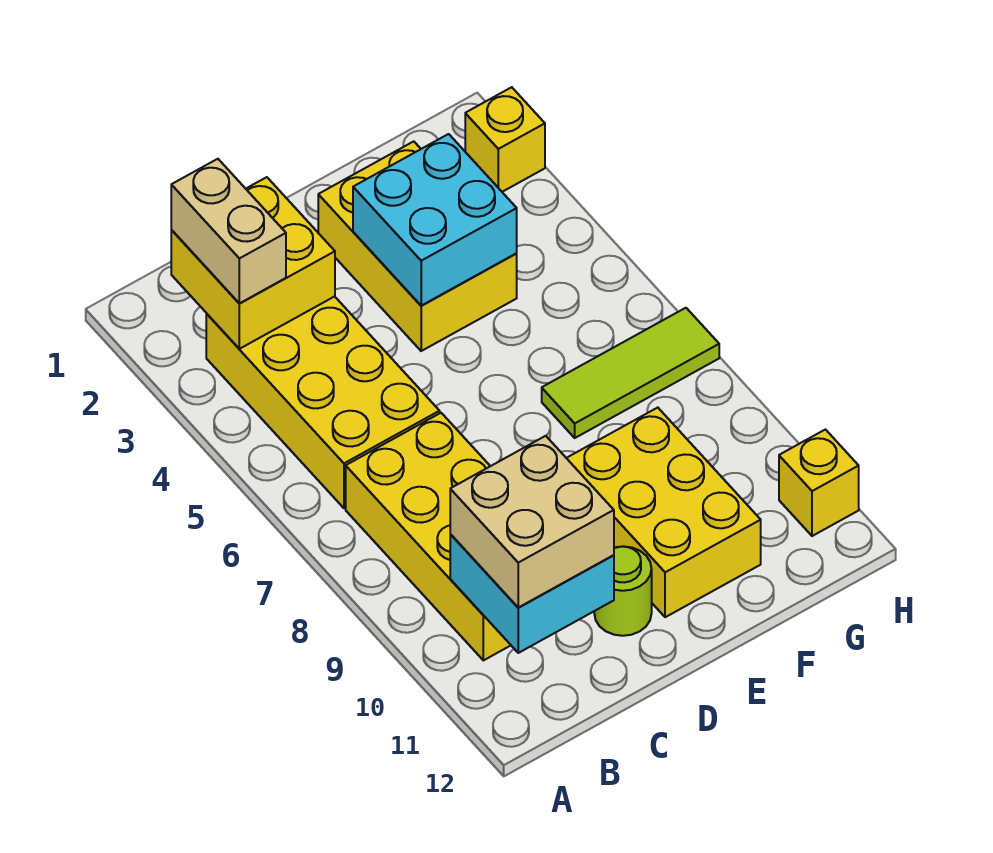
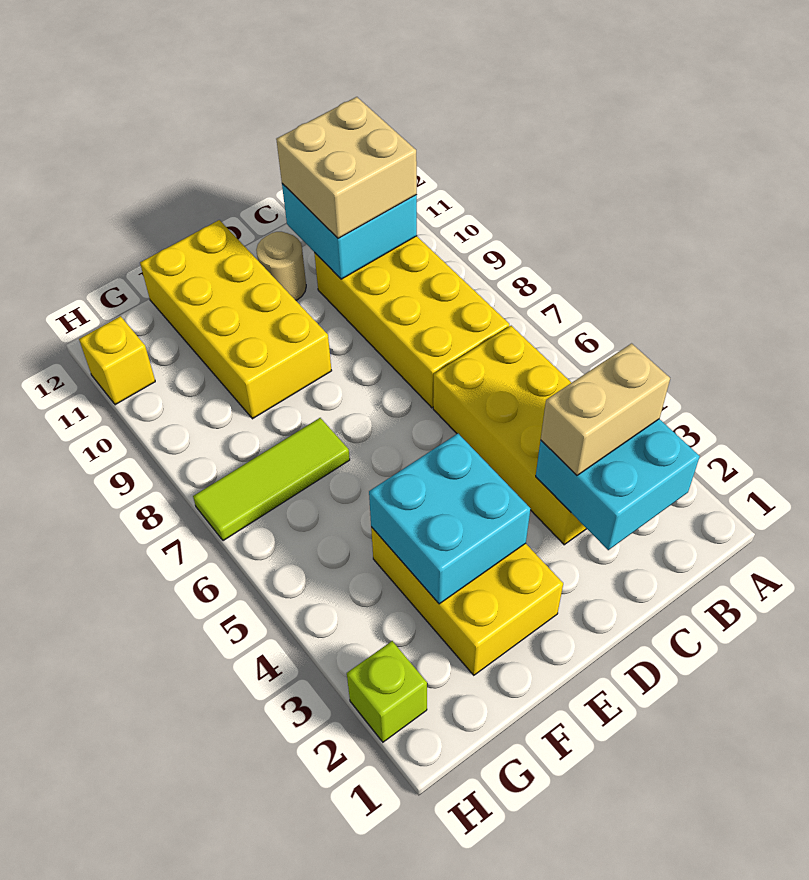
yellow 2x2 brick [171,177,335,349] -> cyan 2x2 brick [536,419,700,550]
tan 1x2 brick [171,159,286,304] -> tan 1x2 brick turned to [541,344,670,475]
lime 1x1 round brick [594,546,652,636] -> tan 1x1 round brick [256,232,306,300]
yellow 2x3 brick [567,408,761,617] -> yellow 2x4 brick [140,220,332,419]
yellow 1x1 brick [465,87,545,192] -> lime 1x1 brick [347,641,427,742]

